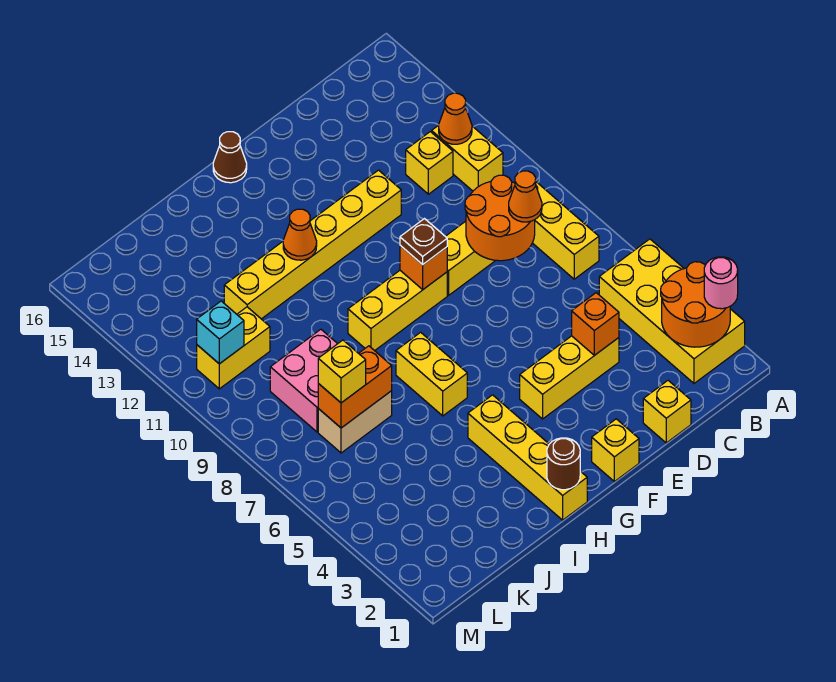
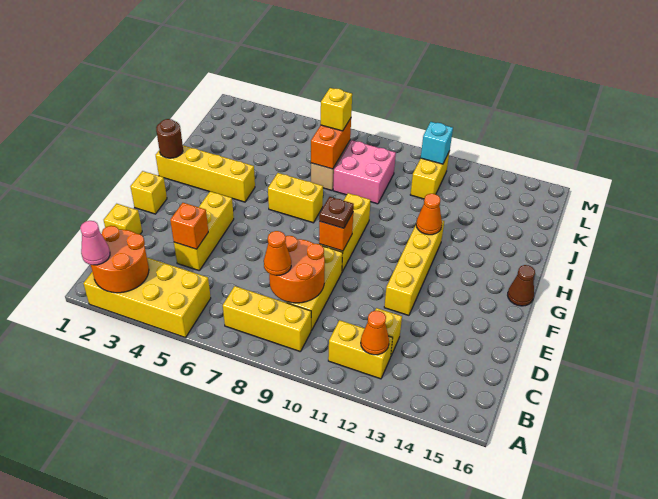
pink 1x1 round brick [704,257,738,309] -> pink 1x1 cone [80,221,110,265]
yellow 1x6 brick [224,170,401,319] -> yellow 1x4 brick [384,220,444,315]

